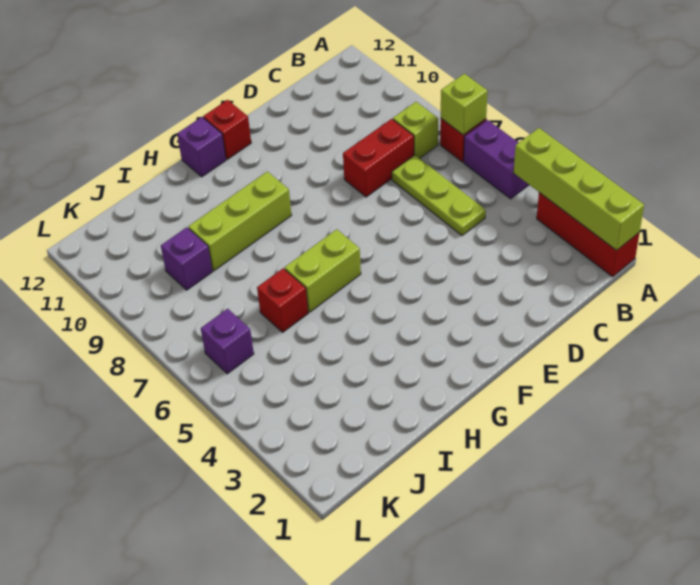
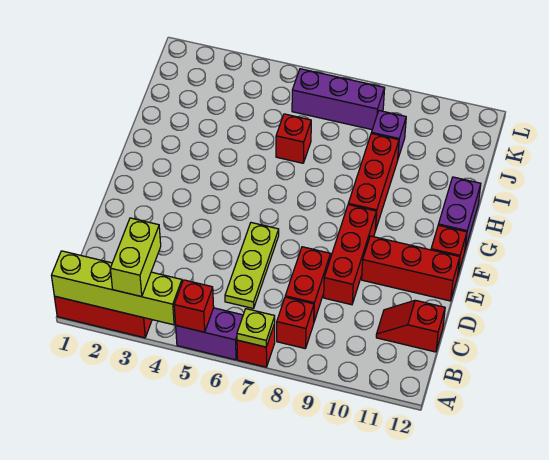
none -> red 1x1 brick [174,280,214,332]
lime 1x1 brick [441,73,487,135] -> lime 1x1 plate [237,309,275,347]
lime 1x1 brick [393,102,438,158] -> red 1x1 brick [277,297,314,348]
lime 1x3 plate [392,155,486,236] -> lime 1x3 plate turned to [225,223,279,309]
none -> red 1x2 slope [376,300,445,352]
none -> red 1x3 brick [324,205,376,305]
none -> red 1x3 brick [362,236,460,301]
lime 1x2 brick [285,229,361,312] -> lime 1x2 brick moved to [110,218,161,297]
lime 1x3 brick [188,171,292,271] -> red 1x3 brick [348,134,399,231]
purple 1x1 brick [177,117,226,177] -> purple 1x2 brick [438,177,481,249]
purple 1x1 brick [201,309,254,374] -> purple 1x3 brick [292,69,385,130]

